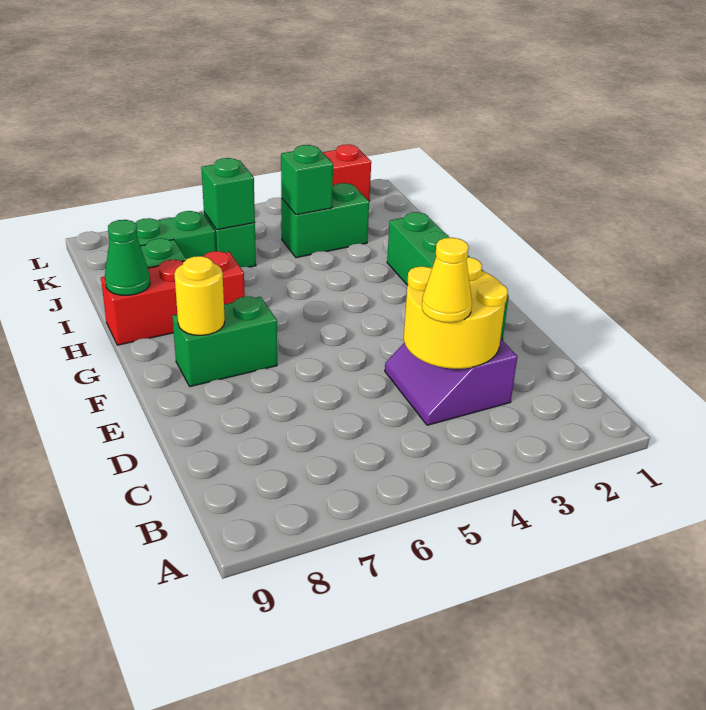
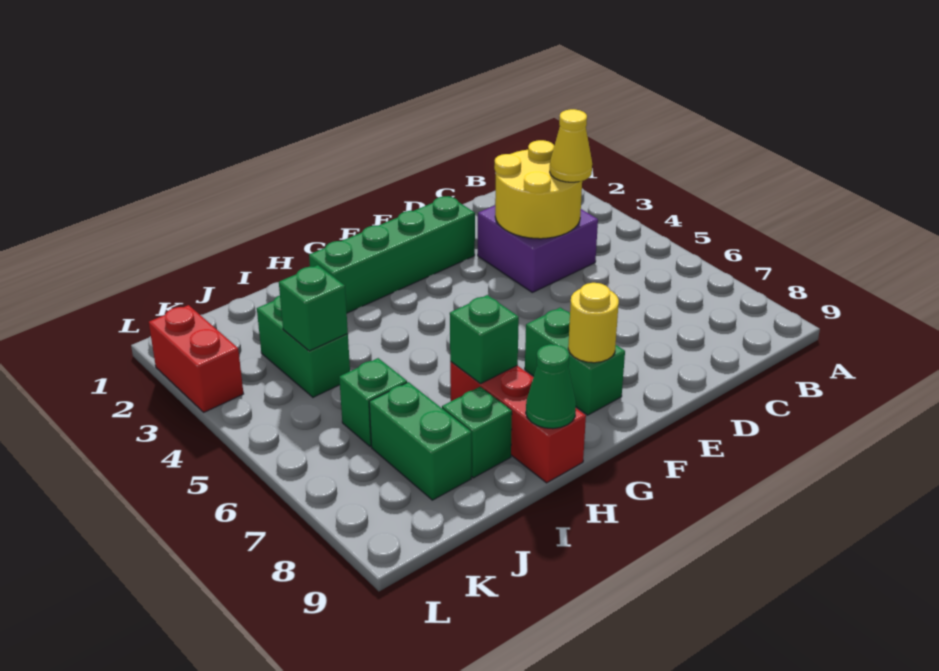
purple 2x2 slope [385,339,517,425] -> purple 2x2 brick [478,205,598,292]
green 1x1 brick [201,158,255,230] -> green 1x1 brick moved to [450,295,519,384]

